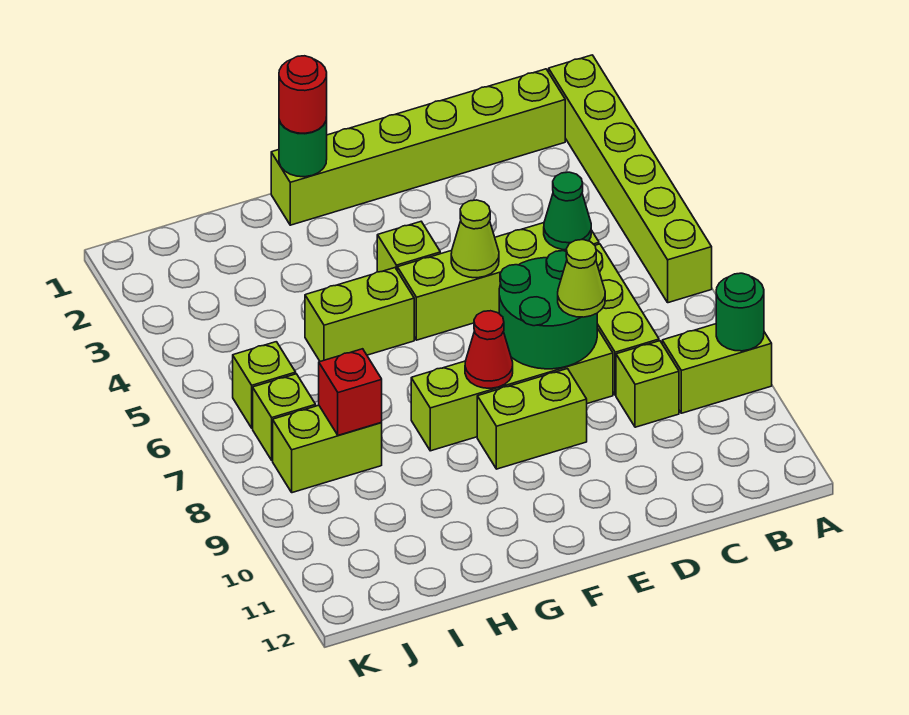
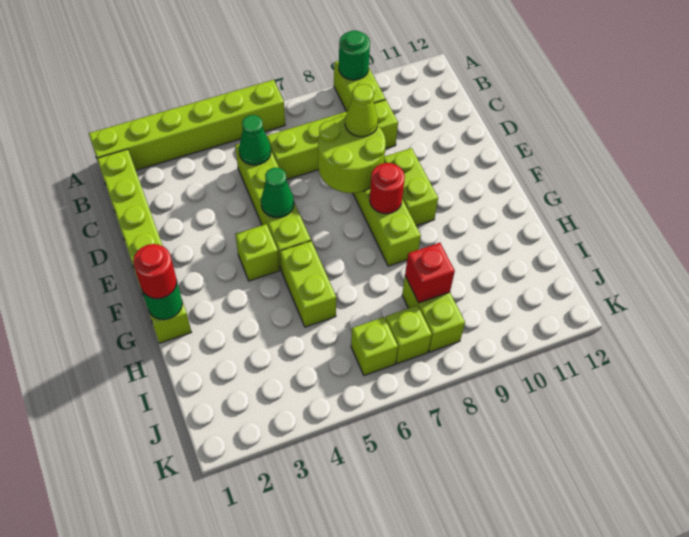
green 2x2 round brick [499,251,597,369] -> lime 2x2 round brick [318,116,386,193]
lime 1x1 cone [451,200,499,278] -> green 1x1 cone [261,168,294,218]
red 1x1 cone [465,311,513,388] -> red 1x1 round brick [370,163,405,214]

